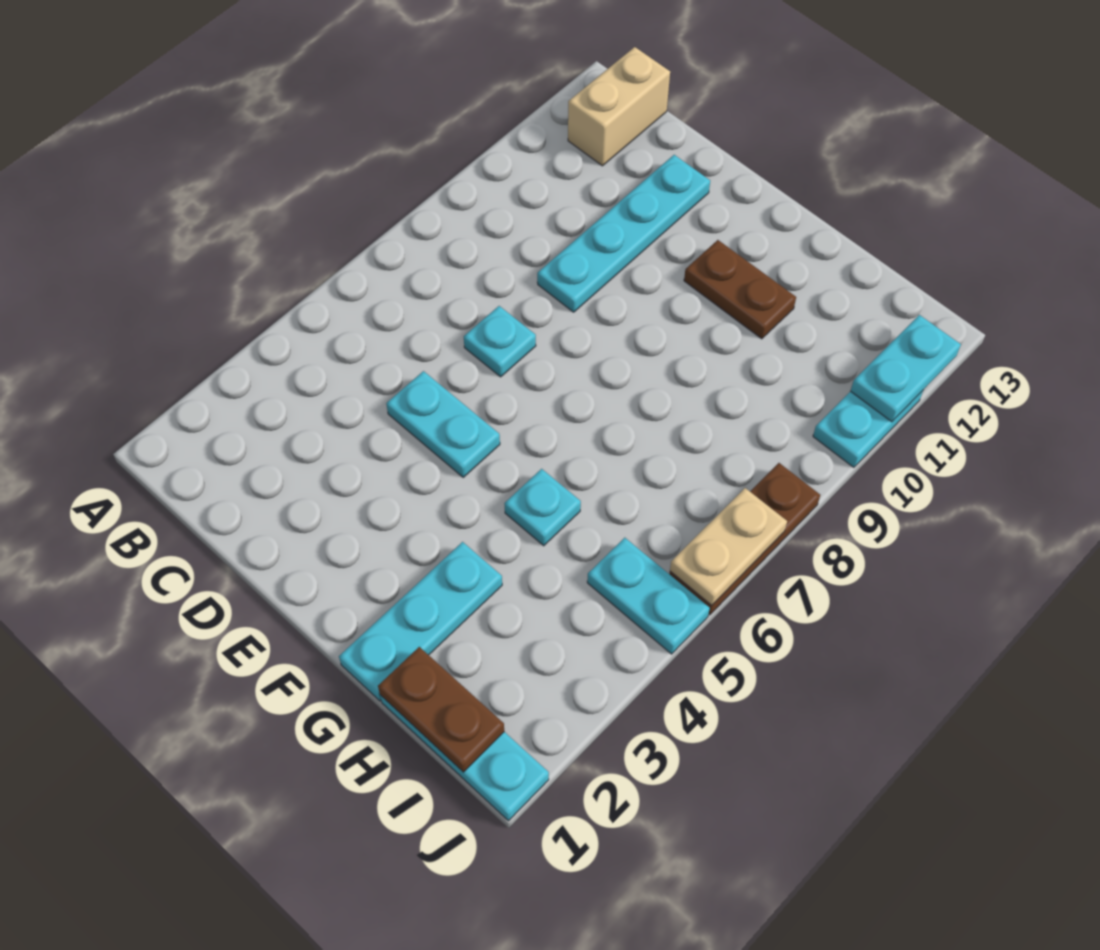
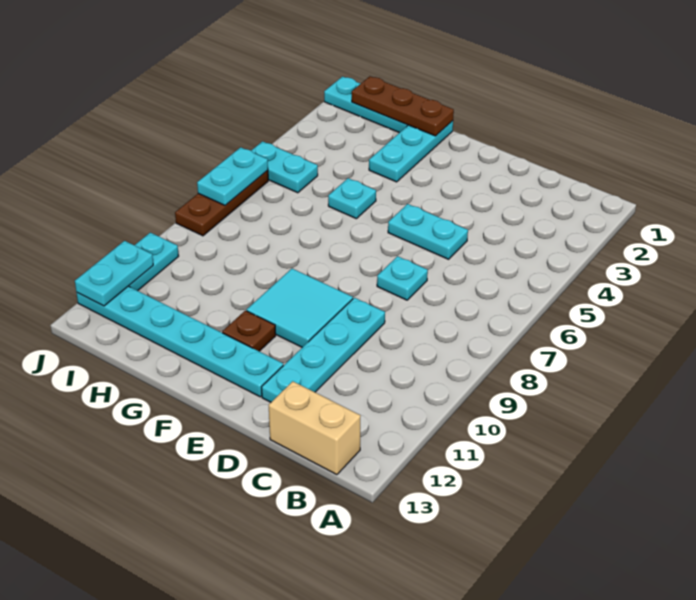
tan 1x2 brick [568,47,670,166] -> tan 1x2 brick turned to [269,381,360,475]
none -> cyan 2x2 tile [246,269,353,347]
none -> cyan 1x6 plate [77,286,283,397]
brown 1x2 plate [684,240,796,339] -> brown 1x1 plate [222,311,276,351]
brown 1x2 plate [378,647,504,772] -> brown 1x3 plate [352,76,454,136]
tan 1x2 plate [670,488,787,605] -> cyan 1x2 plate [197,147,268,205]

